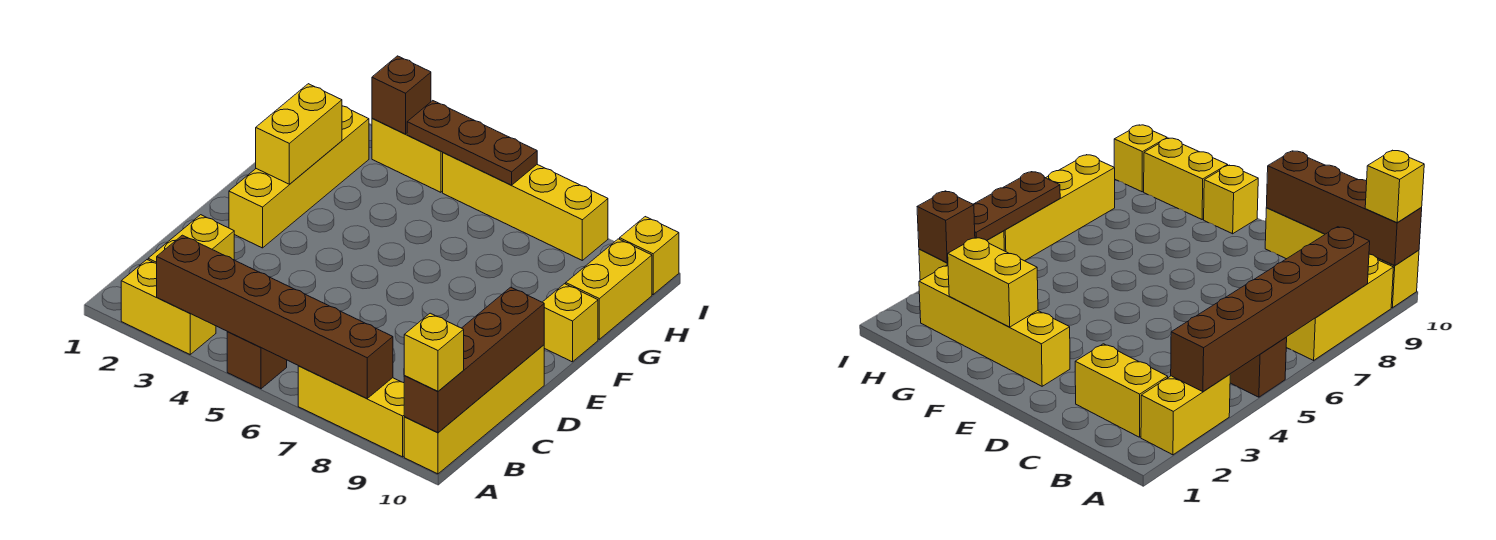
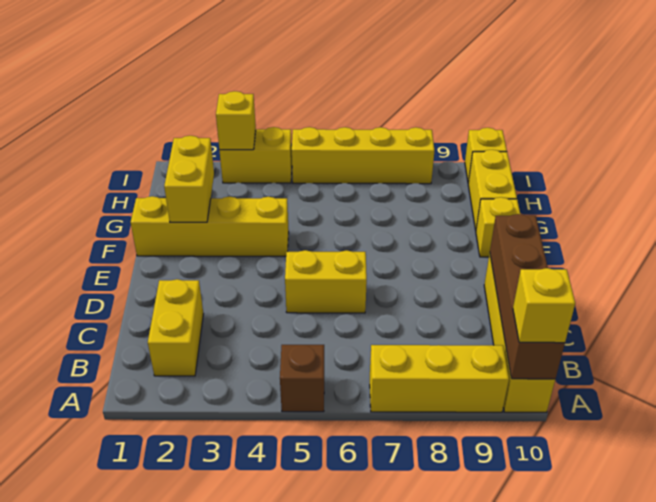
yellow 1x2 brick [121,260,216,354] -> yellow 1x2 brick moved to [285,250,367,313]
brown 1x6 brick [157,235,393,399] -> none
yellow 1x4 brick [229,106,369,248] -> yellow 1x4 brick turned to [131,196,289,256]
brown 1x1 brick [372,56,431,134] -> yellow 1x1 brick [216,91,256,150]
brown 1x3 plate [407,101,537,185] -> none

